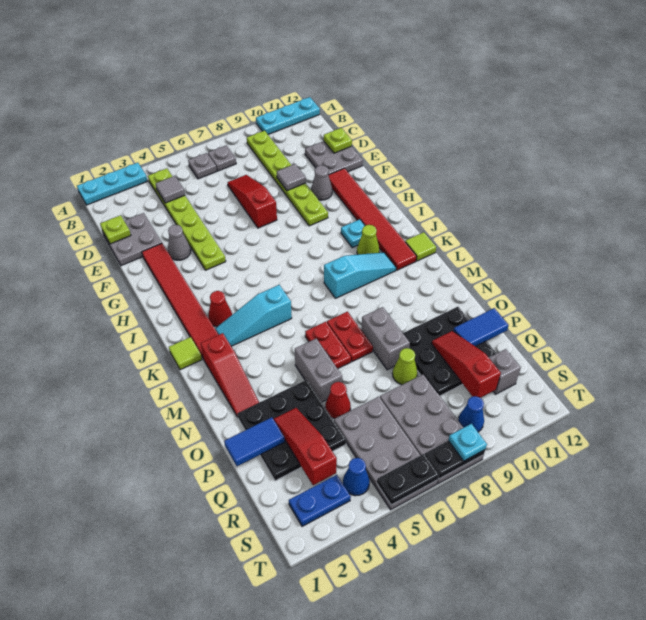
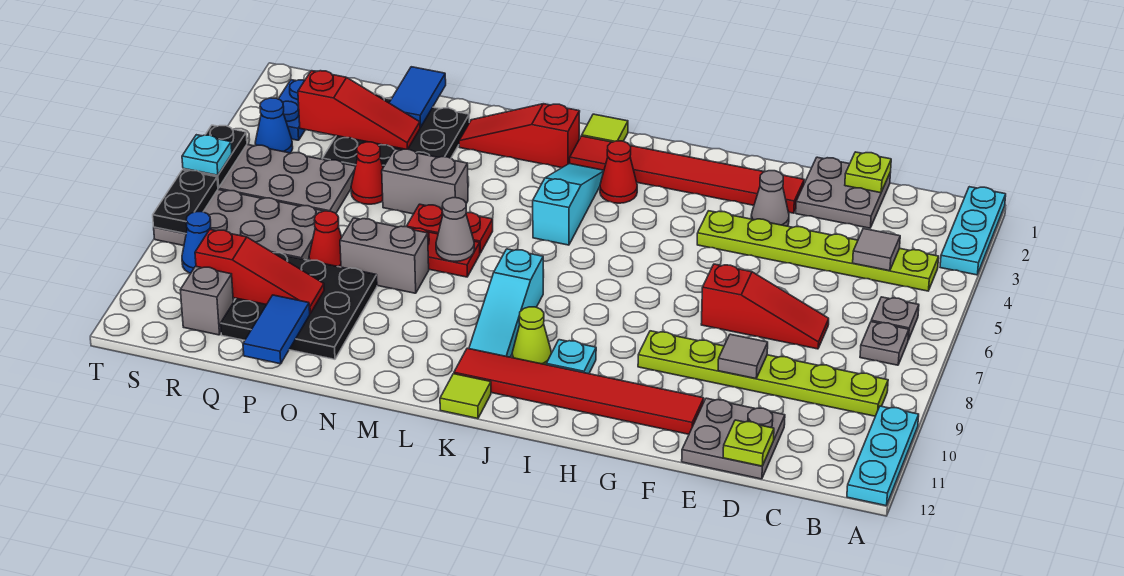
grey 1x1 cone [311,165,332,200] -> grey 1x1 cone moved to [436,198,474,261]
lime 1x1 cone [393,348,417,385] -> red 1x1 cone [309,211,342,267]
cyan 1x1 plate [448,424,487,461] -> cyan 1x1 plate moved to [182,135,232,175]

